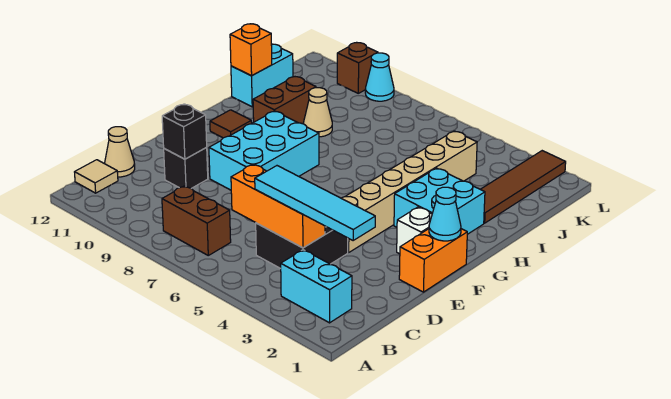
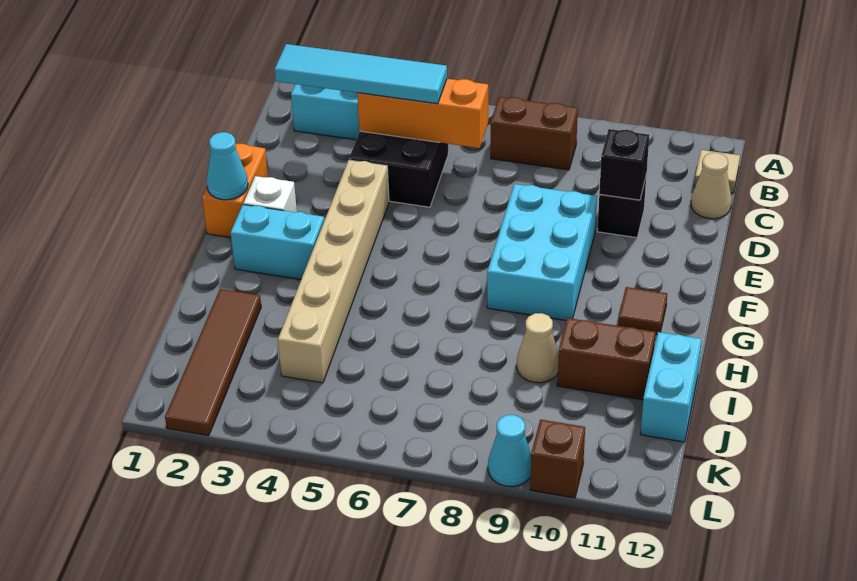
cyan 2x2 brick [394,168,485,234] -> cyan 1x2 brick [231,205,324,279]
brown 1x2 brick [253,77,316,124] -> brown 1x2 brick turned to [557,318,656,400]
orange 1x1 brick [230,24,272,76] -> none

